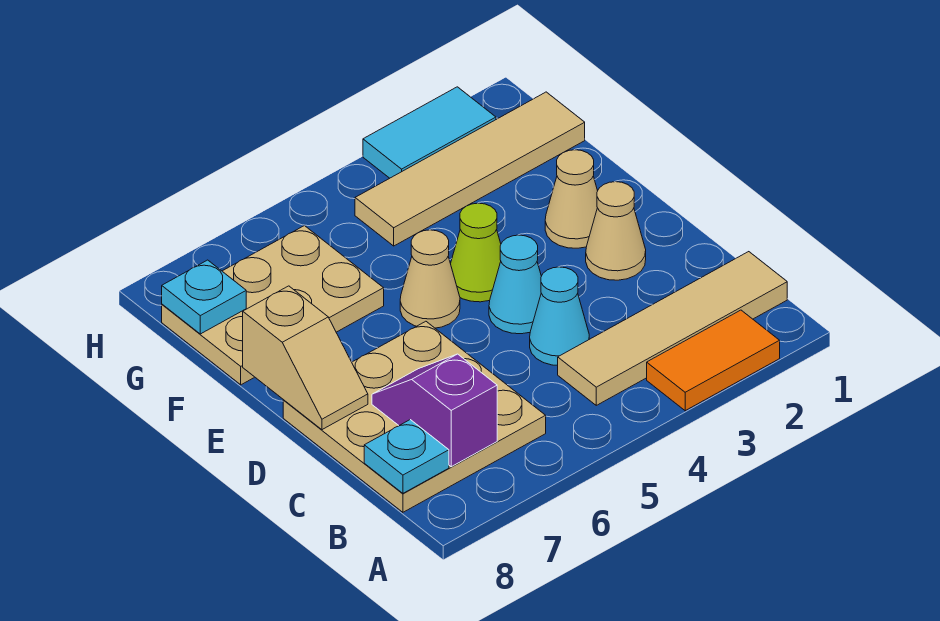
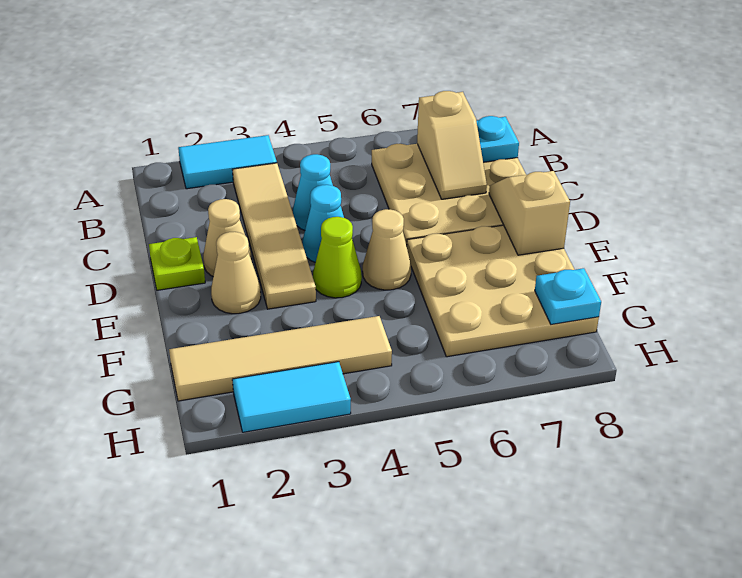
orange 1x2 tile [647,310,780,411] -> cyan 1x2 tile [178,135,277,189]
tan 1x4 tile [558,252,787,405] -> tan 1x4 tile turned to [232,163,316,309]
purple 1x2 slope [372,354,497,467] -> tan 1x2 slope [417,91,487,199]
none -> lime 1x1 plate [149,237,205,290]
tan 2x3 plate [162,226,384,385] -> tan 3x3 plate [407,225,599,357]

